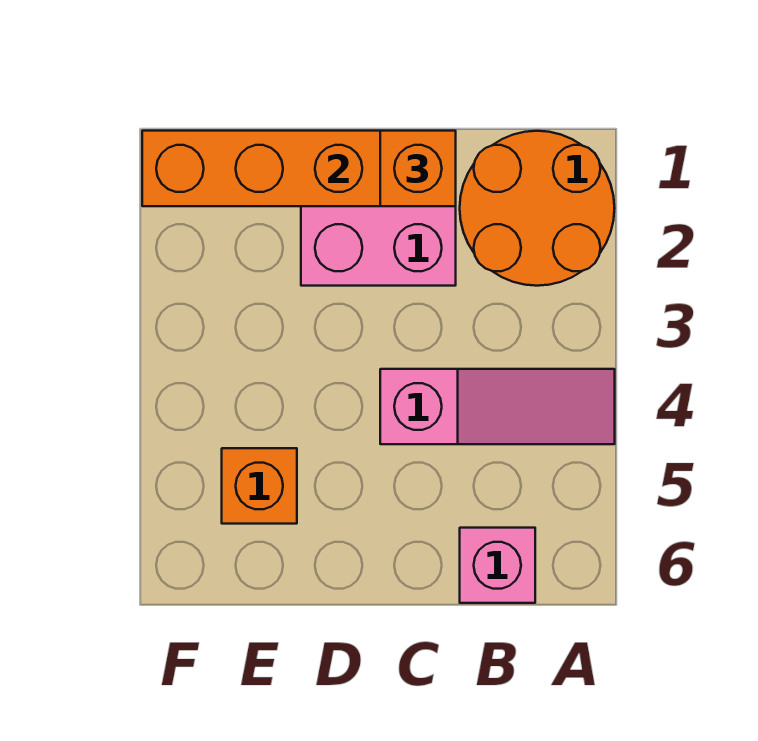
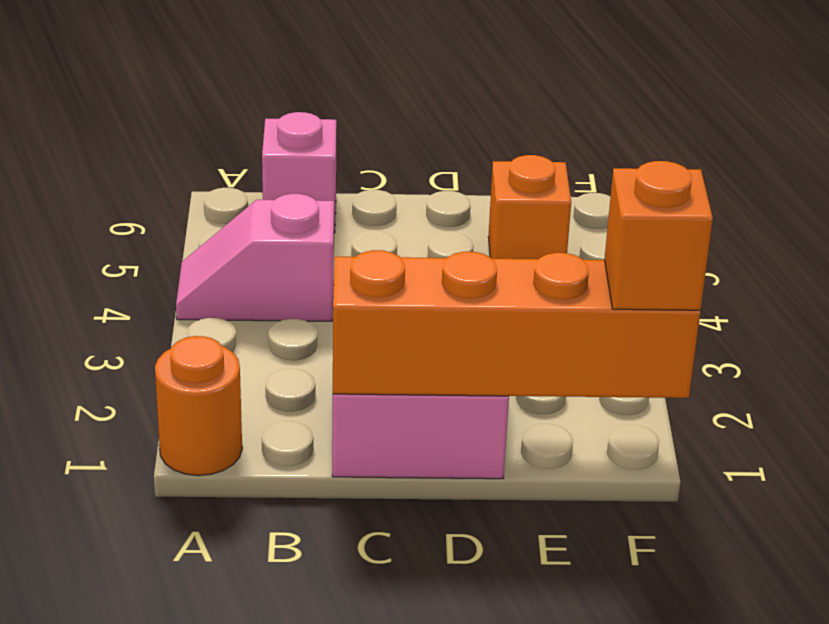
orange 2x2 round brick [460,131,615,286] -> orange 1x1 round brick [155,336,242,476]
pink 1x3 slope [380,369,615,444] -> pink 1x2 slope [176,194,334,321]
orange 1x1 brick [380,131,456,206] -> orange 1x1 brick moved to [605,161,713,310]

